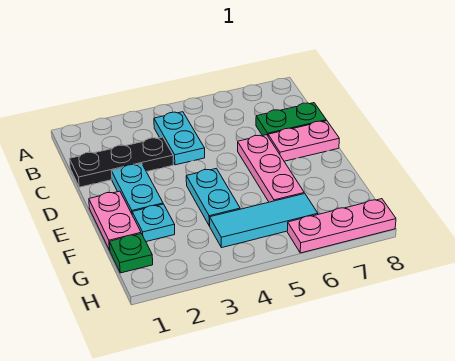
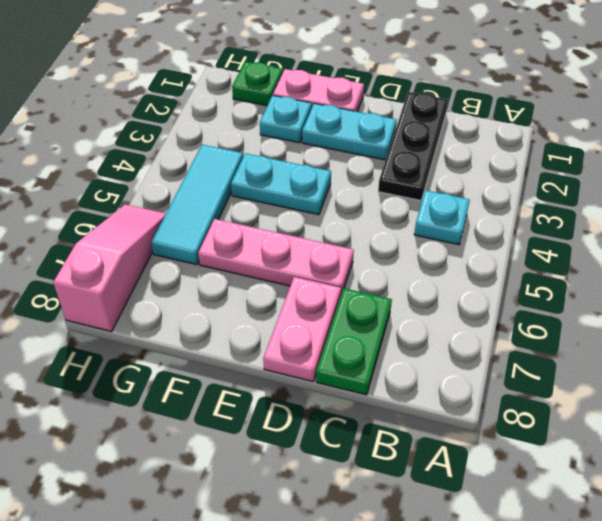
cyan 1x2 plate [154,112,205,165] -> cyan 1x1 plate [414,190,470,245]
pink 1x3 plate [287,199,396,253] -> pink 1x3 slope [53,204,166,332]

